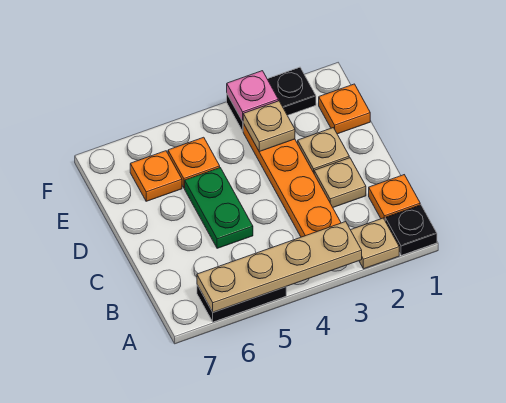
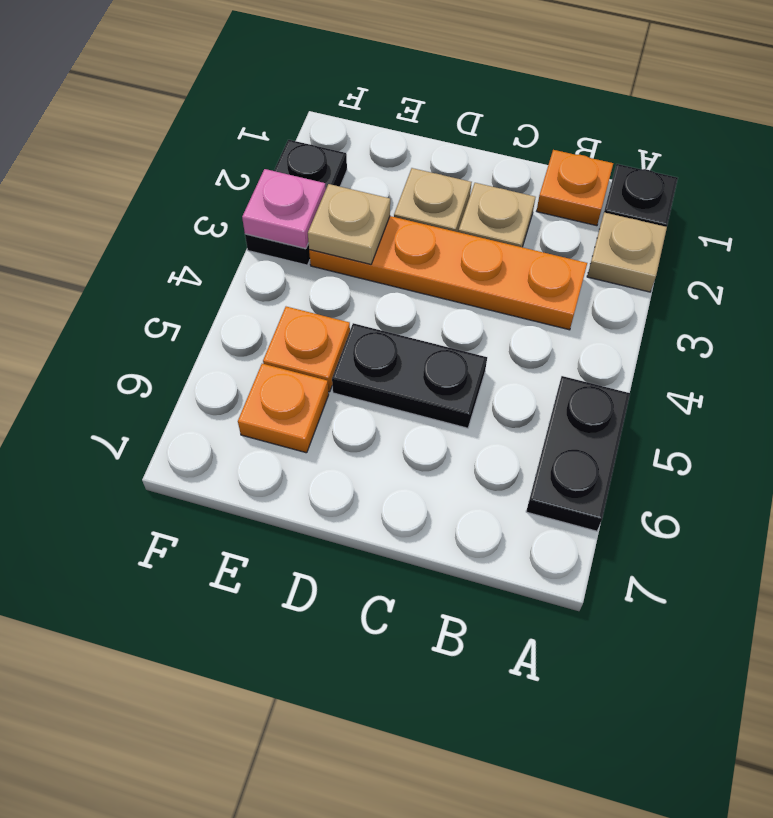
tan 1x4 plate [197,222,362,312] -> none
green 1x2 plate [185,168,253,248] -> black 1x2 plate [332,323,487,428]
orange 1x1 plate [319,84,370,134] -> none

